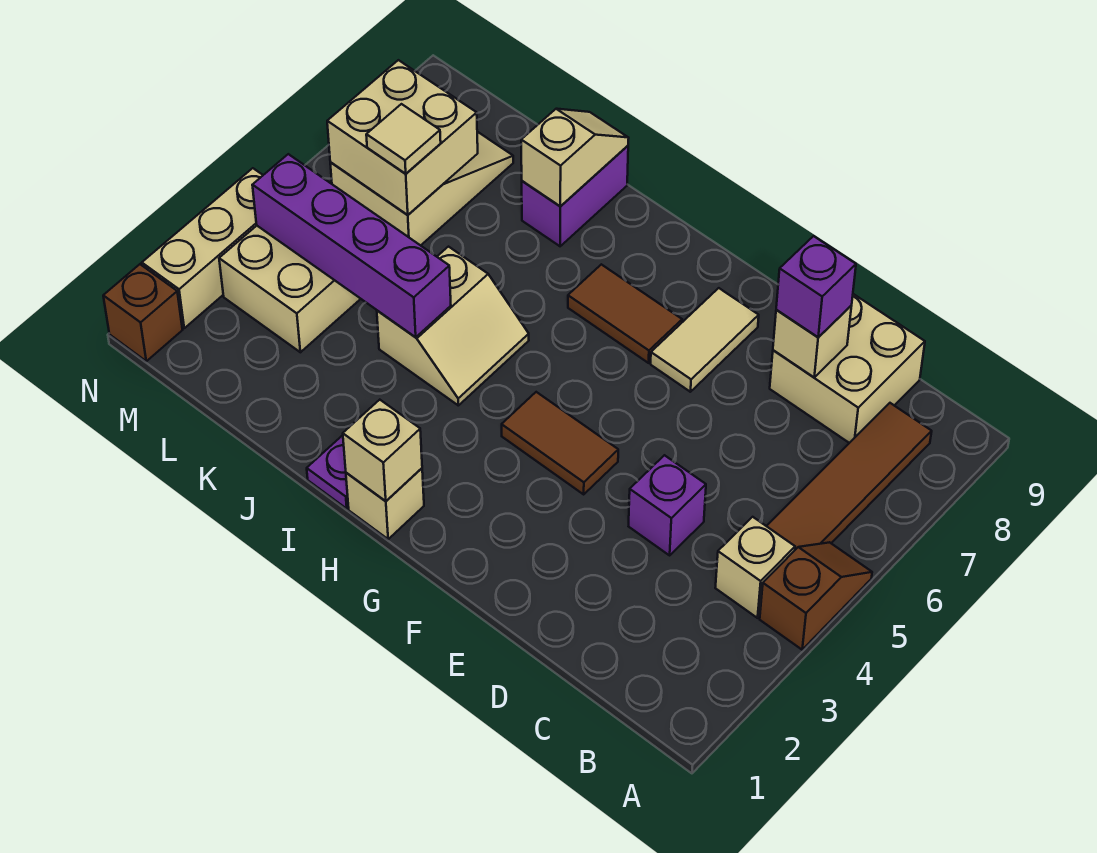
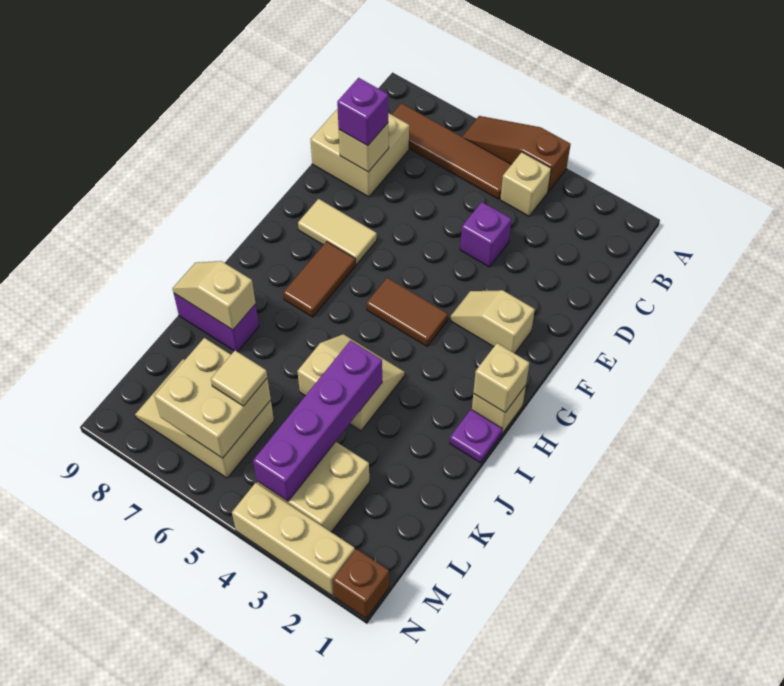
brown 1x2 slope [760,542,872,650] -> brown 1x3 slope [462,116,571,192]
none -> tan 1x2 slope [450,290,535,353]
brown 1x2 tile [502,392,618,494] -> brown 1x2 tile turned to [367,278,448,346]

